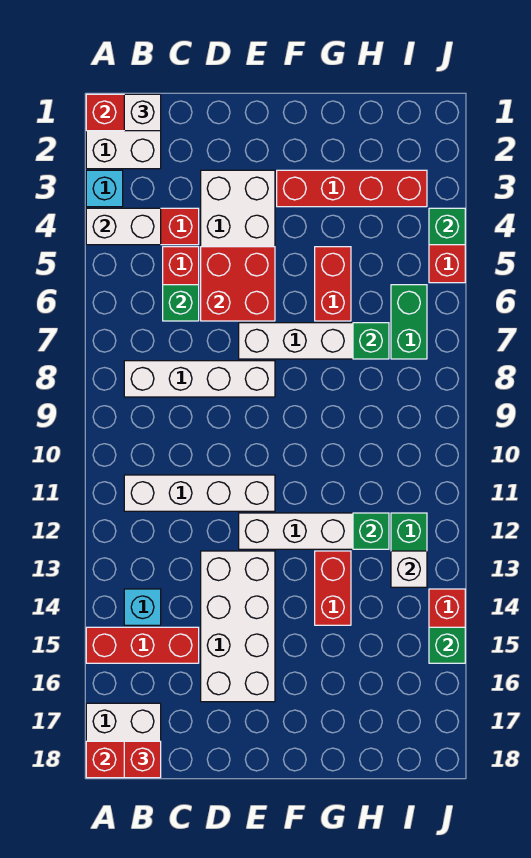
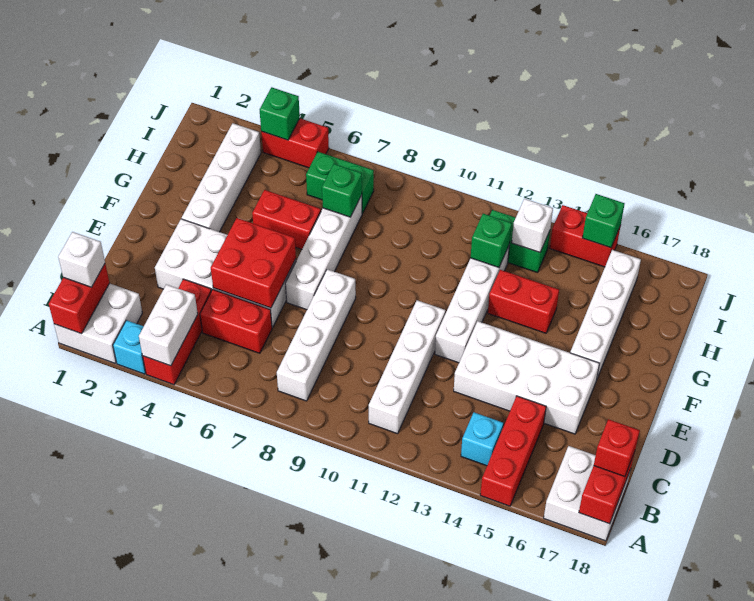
green 1x1 brick [163,285,199,321] -> none
red 1x4 brick [277,170,427,207] -> white 1x4 brick [182,123,261,232]
none -> white 1x4 brick [570,250,641,378]

